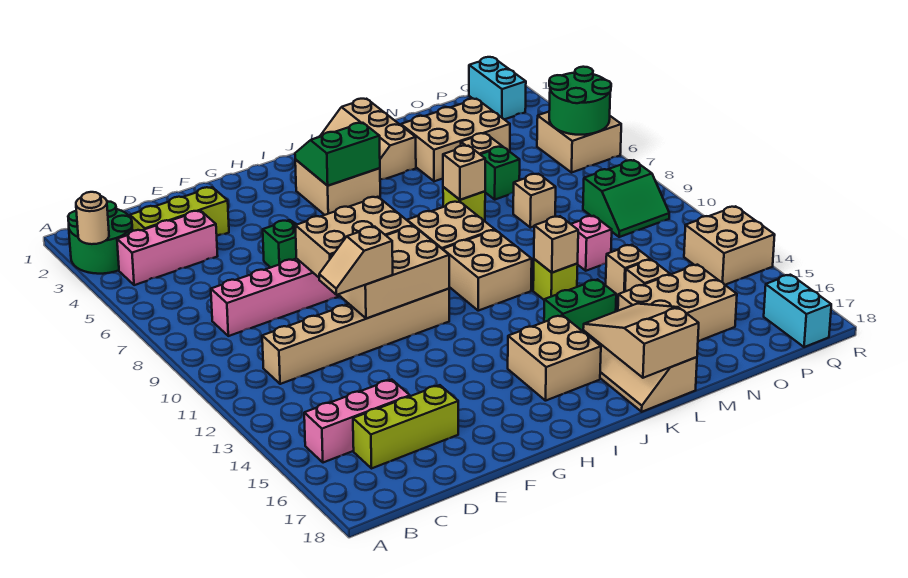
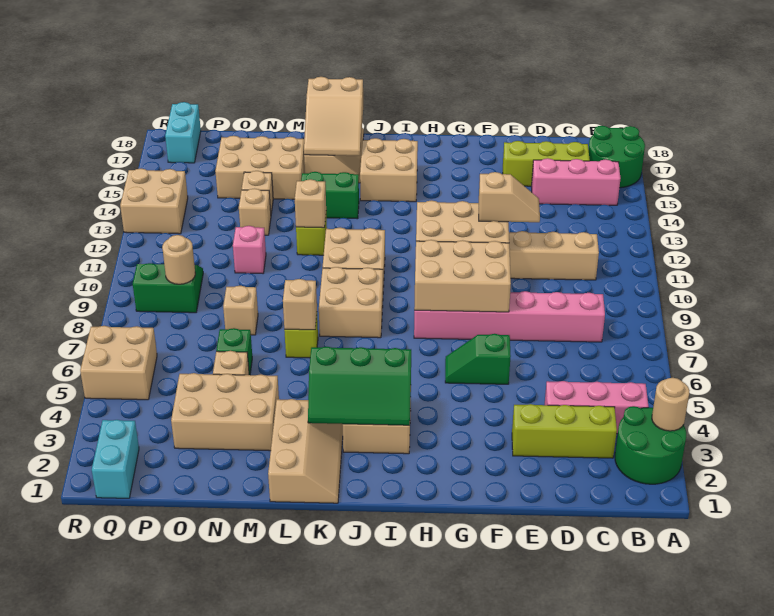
green 2x2 slope [295,123,380,186] -> green 2x3 slope [308,347,411,425]
none -> tan 1x1 round brick [162,235,195,284]
green 2x2 round brick [549,67,611,135] -> green 2x2 round brick moved to [589,126,645,188]

